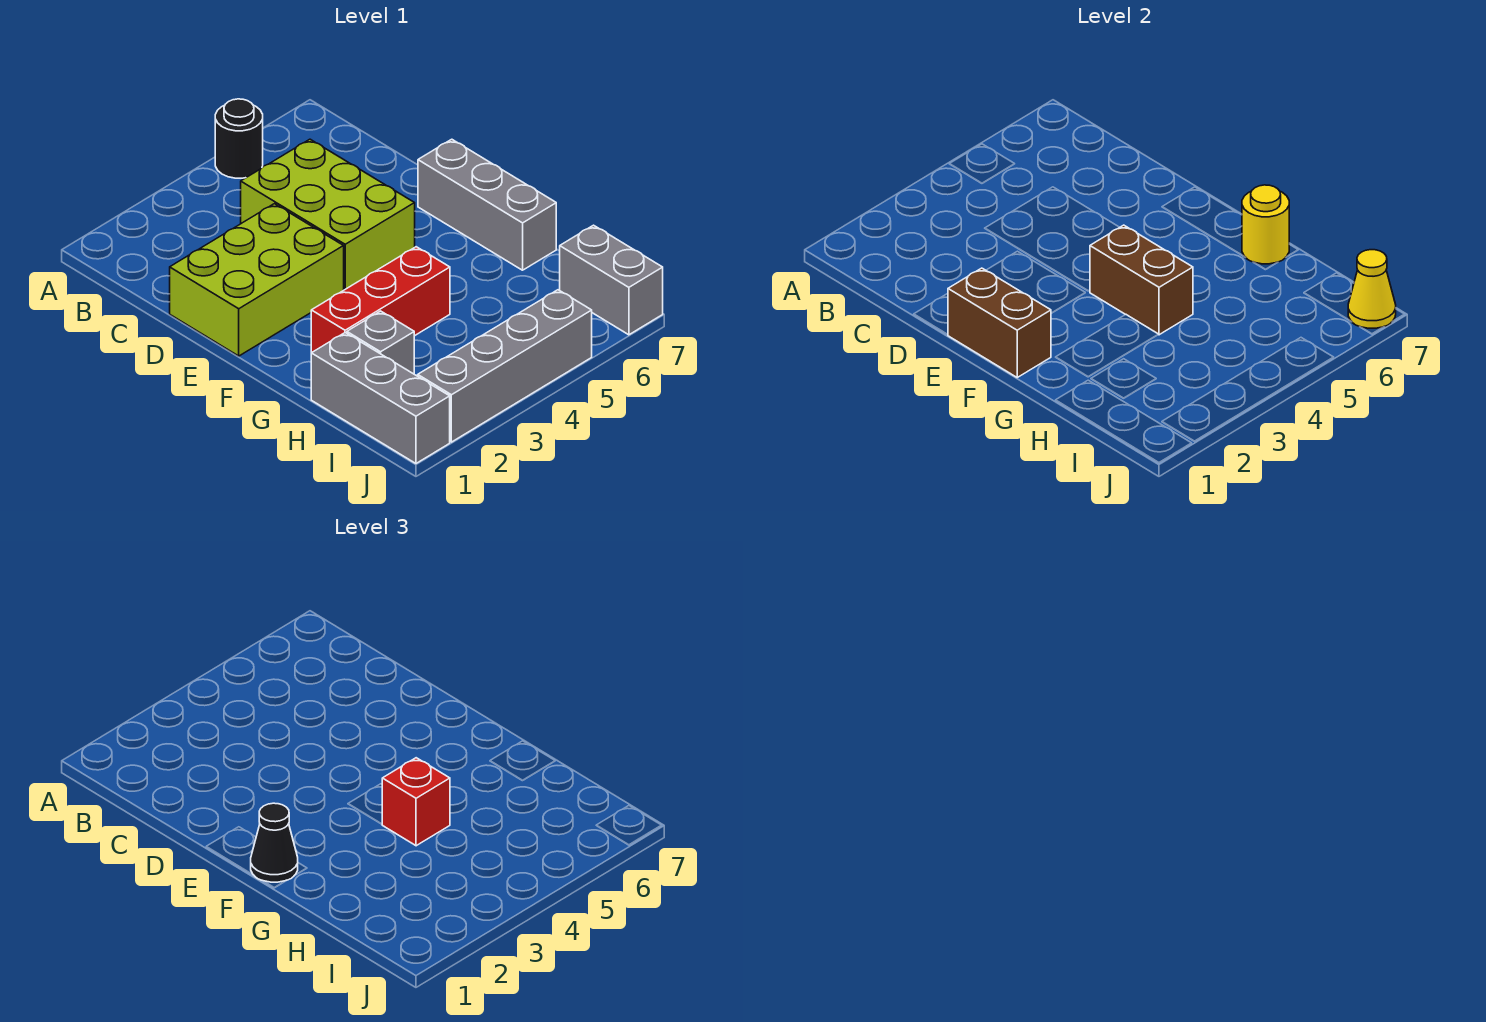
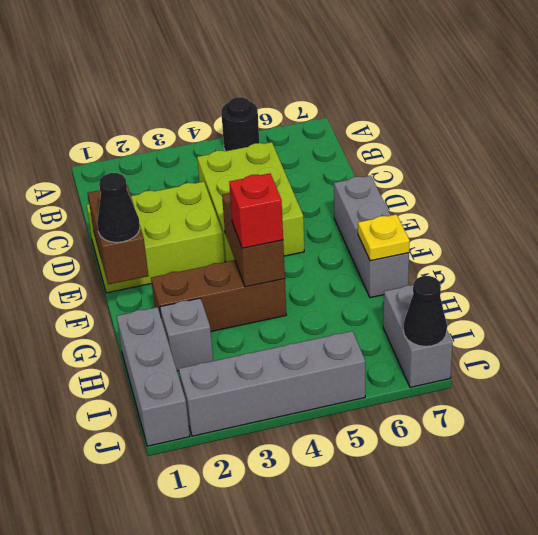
red 1x3 brick [311,247,450,353] -> brown 1x3 brick [151,260,286,331]
yellow 1x1 round brick [1242,185,1289,264] -> yellow 1x1 plate [358,214,410,261]
yellow 1x1 cone [1348,250,1396,328] -> black 1x1 cone [403,276,447,347]

